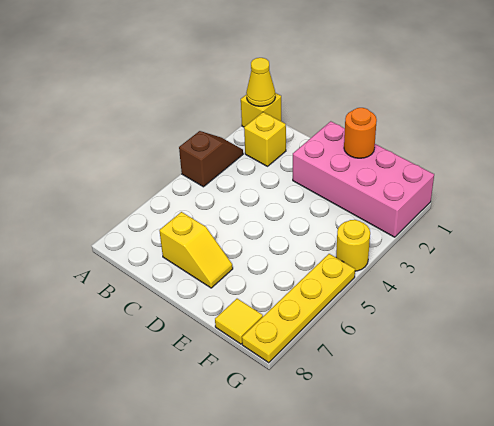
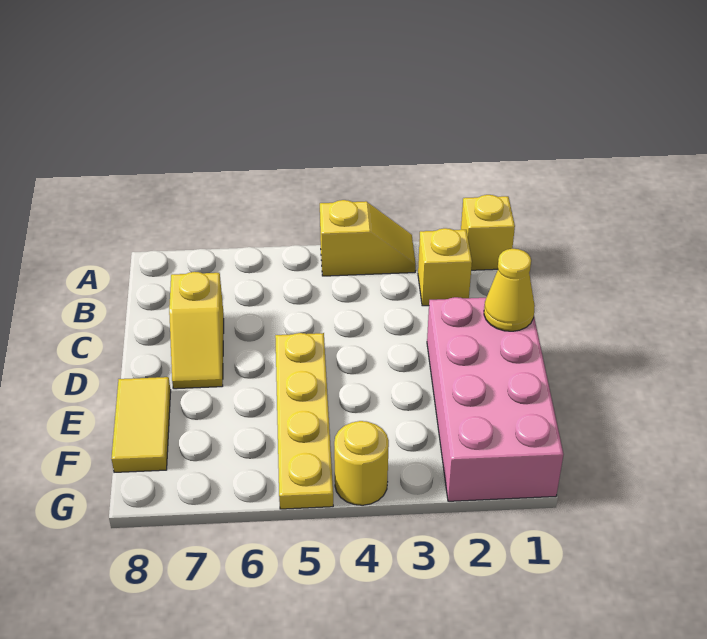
yellow 1x1 cone [246,58,275,106] -> yellow 1x1 cone moved to [484,249,535,331]
brown 1x2 slope [179,131,243,187] -> yellow 1x2 slope [320,200,416,276]
orange 1x1 round brick [344,108,377,158] -> none
yellow 1x1 tile [215,299,263,344] -> yellow 1x2 tile [111,377,171,472]
yellow 1x4 plate [242,254,355,363] -> yellow 1x4 plate turned to [275,333,333,509]

